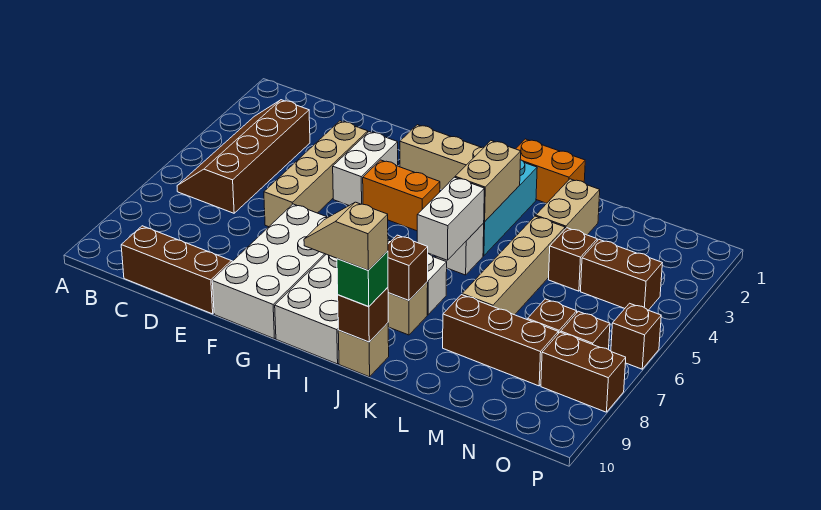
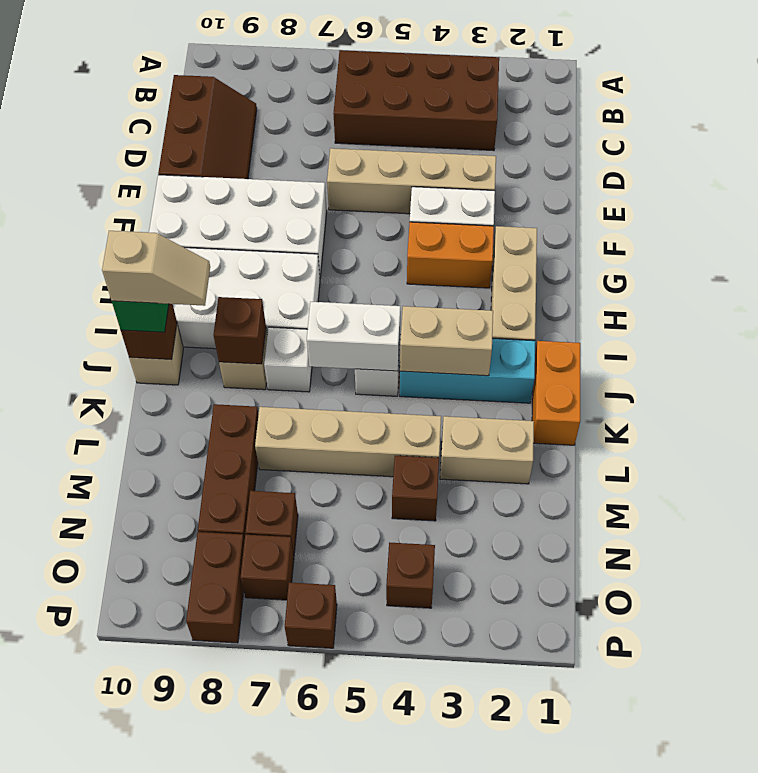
brown 2x4 slope [177,100,310,213] -> brown 2x4 brick [333,50,499,151]
orange 1x2 brick [363,160,440,231] -> orange 1x2 brick turned to [407,222,494,288]
tan 1x2 slope [304,202,388,270] -> tan 1x2 slope turned to [102,231,210,306]
brown 1x2 brick [581,240,662,310] -> brown 1x1 brick [386,543,435,608]

